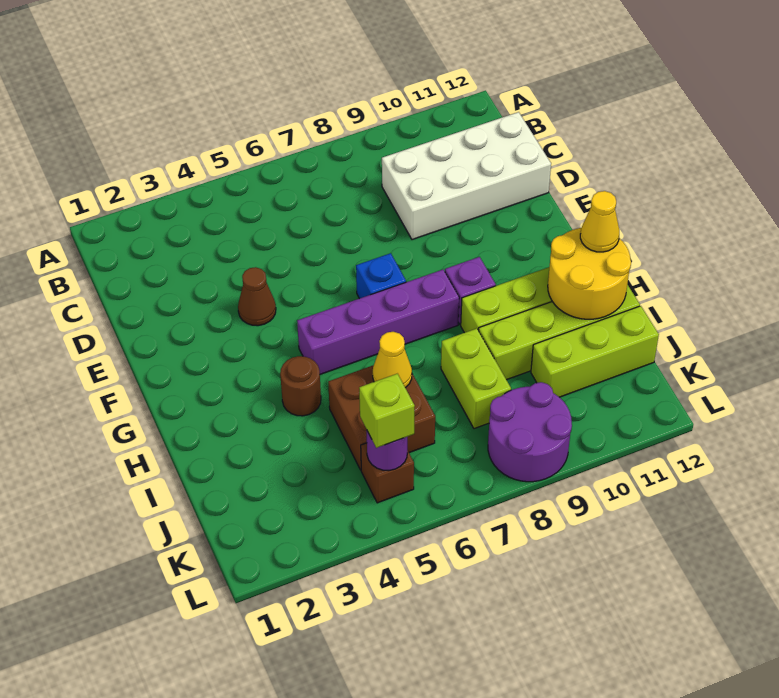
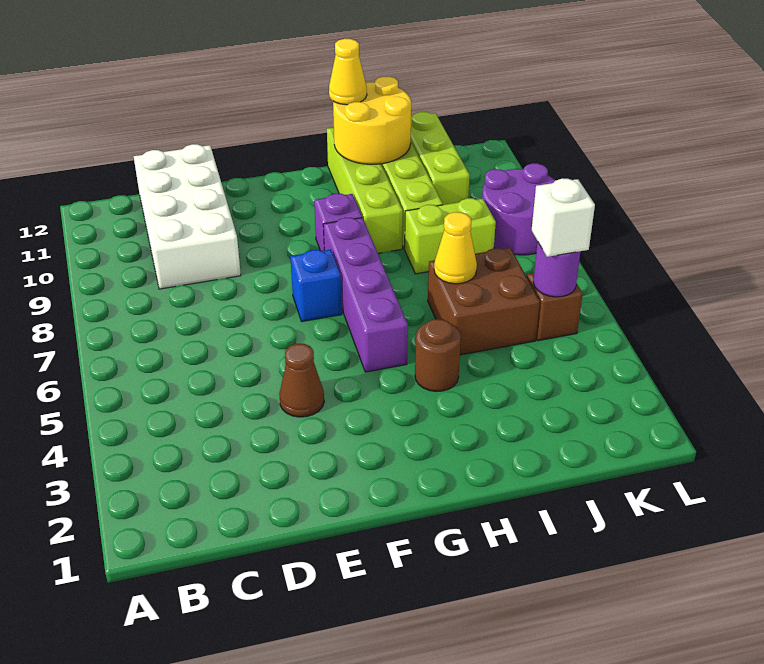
lime 1x1 brick [359,374,415,448] -> white 1x1 brick [532,179,595,257]

